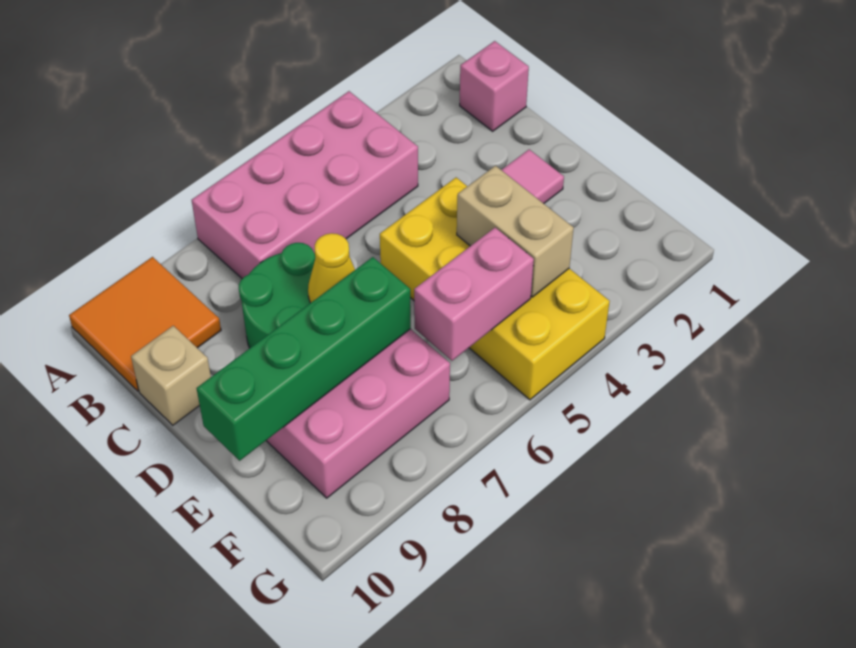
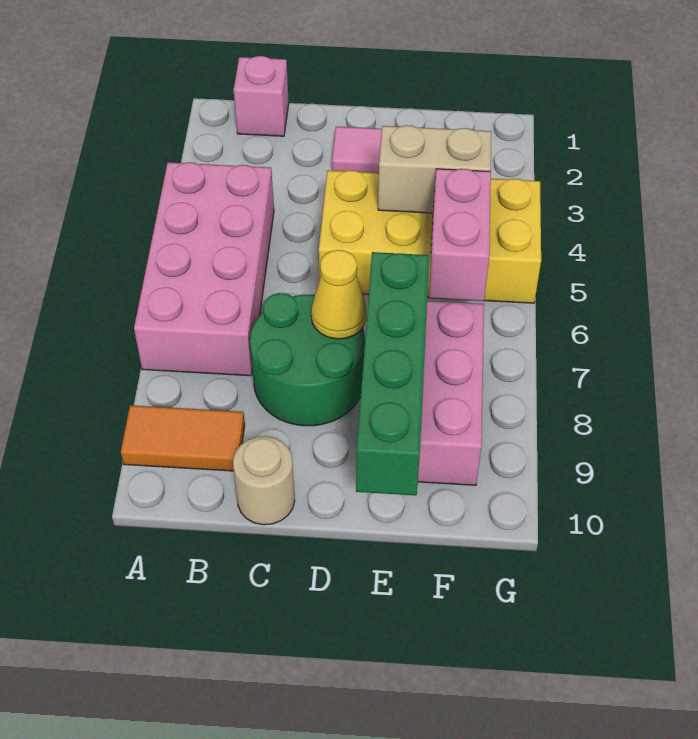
orange 2x2 tile [69,257,221,391] -> orange 1x2 tile [121,405,245,471]
tan 1x1 brick [131,326,211,425] -> tan 1x1 round brick [233,436,295,525]

